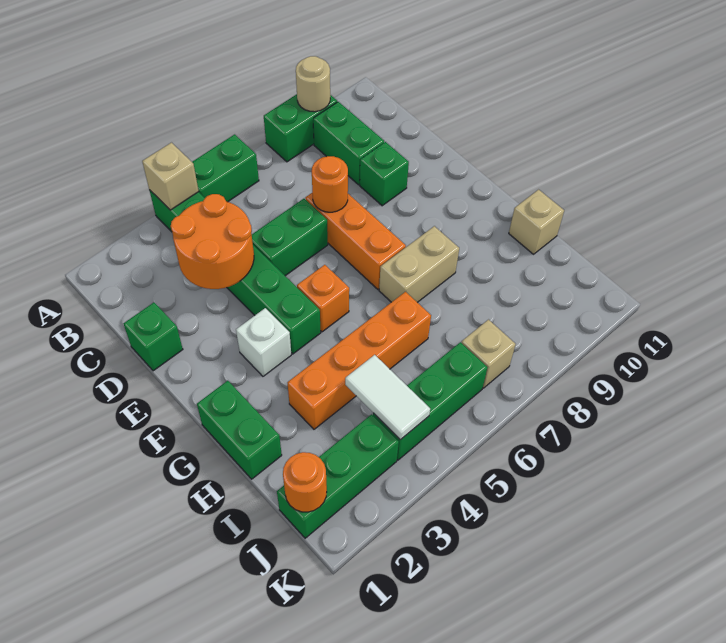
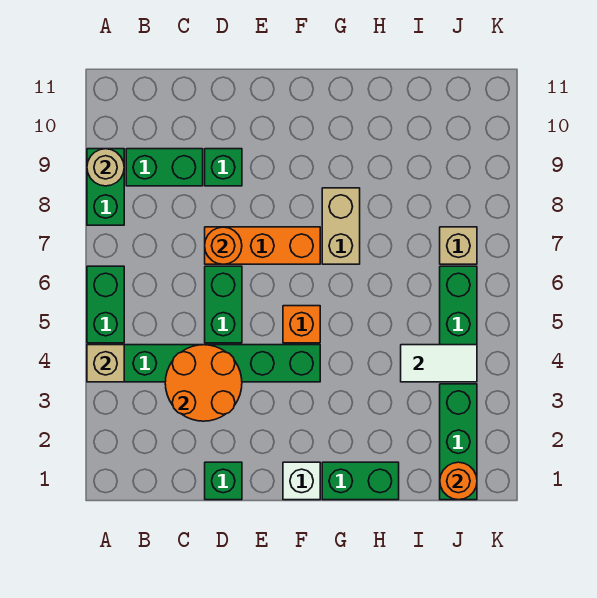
white 1x1 brick [236,308,291,376] -> white 1x1 brick moved to [283,462,320,500]
orange 1x4 brick [288,292,431,429] -> none
tan 1x1 brick [509,190,564,254] -> none

